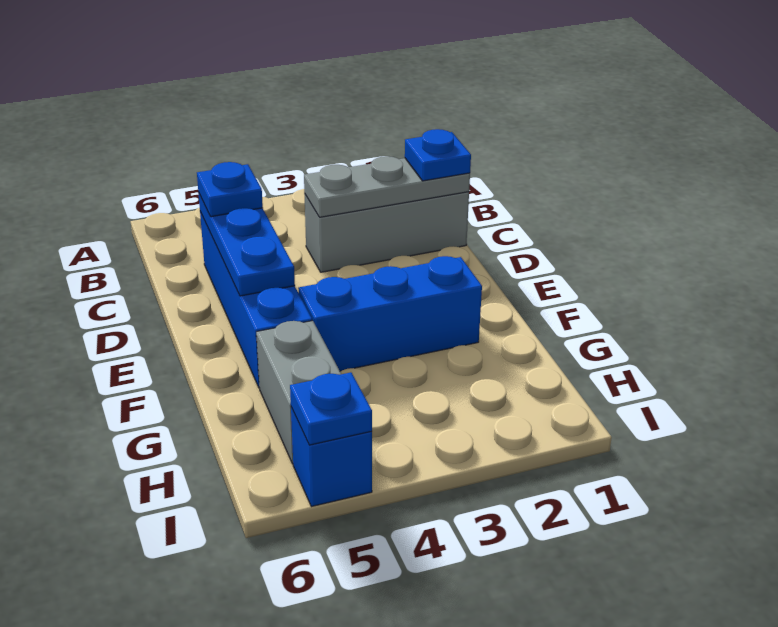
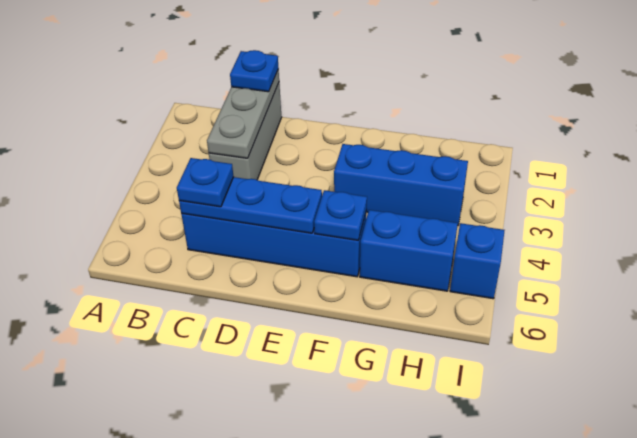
blue 1x3 brick [298,256,482,371] -> blue 1x3 brick turned to [334,144,468,226]
grey 1x2 brick [256,321,341,464] -> blue 1x2 brick [360,210,458,291]
blue 1x1 plate [290,372,372,445] -> blue 1x1 plate moved to [314,190,367,240]

